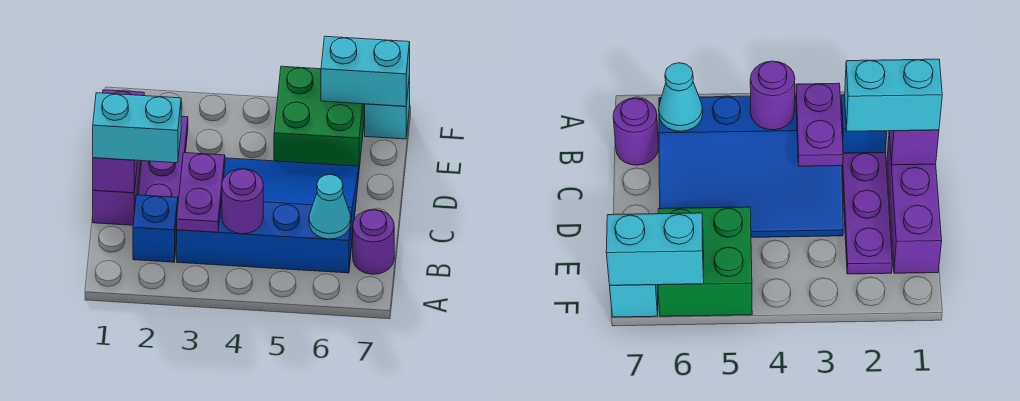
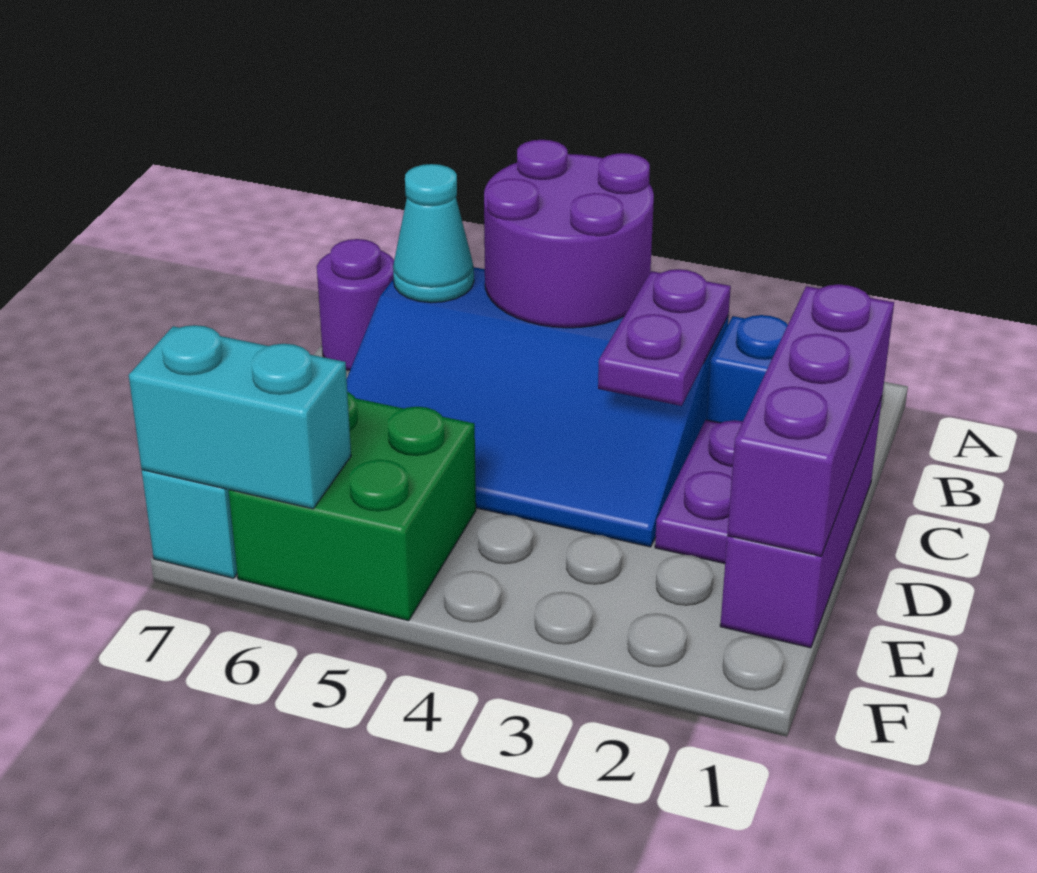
purple 1x1 round brick [222,169,263,234] -> purple 2x2 round brick [484,140,654,328]
purple 1x1 brick [93,158,138,193] -> purple 1x3 brick [727,284,894,556]
cyan 1x2 brick [93,93,181,163] -> none
purple 1x3 plate [139,116,188,201] -> purple 1x2 plate [655,420,743,564]

